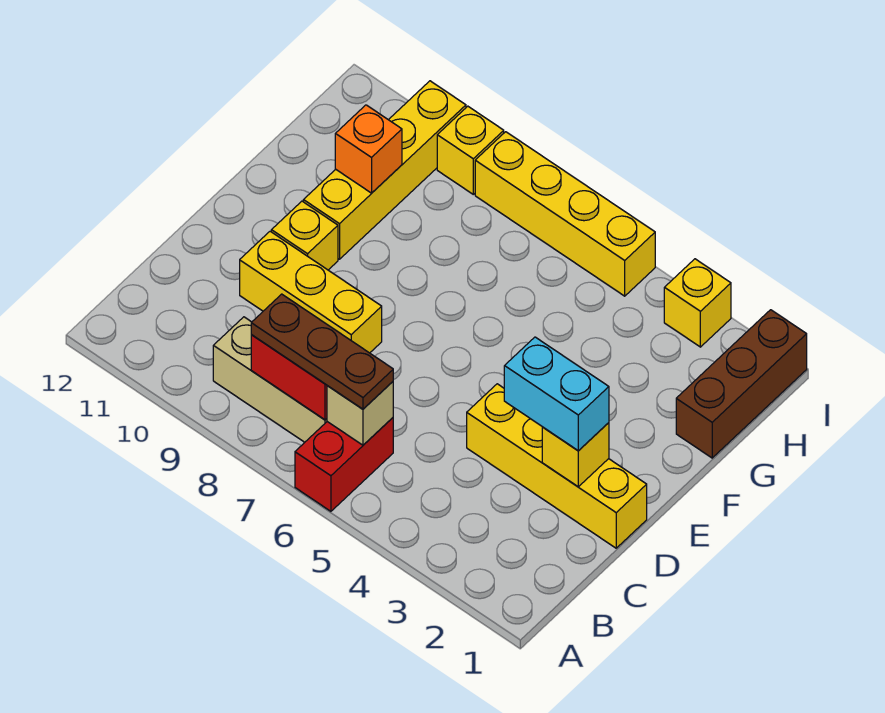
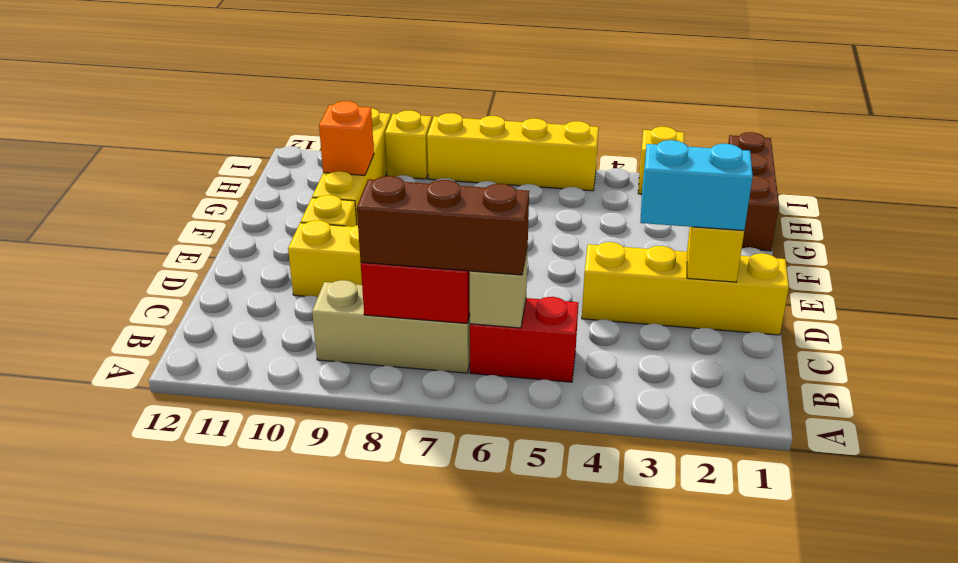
red 1x2 brick [295,418,393,511] -> red 1x2 brick turned to [470,297,578,382]
brown 1x3 plate [251,294,393,409] -> brown 1x3 brick [357,176,529,275]

